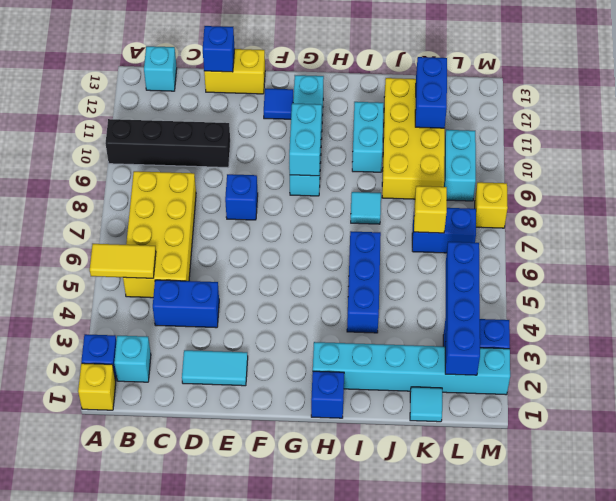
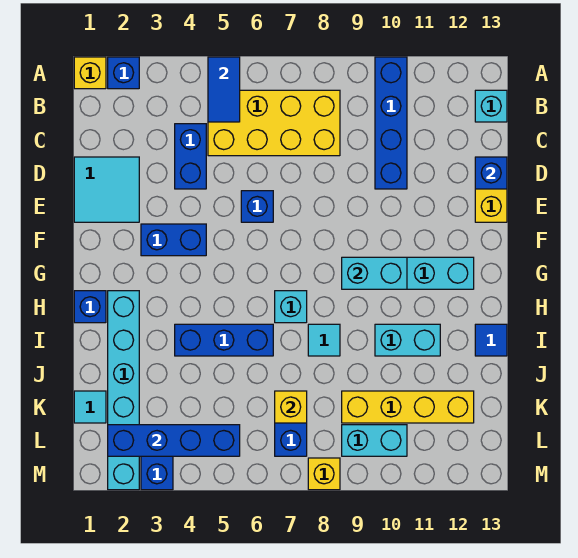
yellow 1x2 tile [90,244,156,278] -> blue 1x2 tile [208,57,240,122]
black 1x4 brick [106,119,230,168] -> blue 1x4 brick [375,57,407,189]
cyan 1x1 brick [114,336,151,382] -> cyan 1x1 brick moved to [275,291,307,323]
cyan 1x2 tile [182,350,248,386] -> cyan 2x2 tile [74,157,139,222]
blue 1x1 brick [225,174,258,220] -> blue 1x1 brick moved to [241,191,273,222]
blue 1x1 tile [264,88,293,119] -> blue 1x1 tile moved to [475,324,507,356]
yellow 2x4 brick [382,78,445,199] -> yellow 1x4 brick [342,391,474,423]
blue 1x2 brick [415,57,447,128] -> blue 1x2 brick moved to [141,224,206,256]

